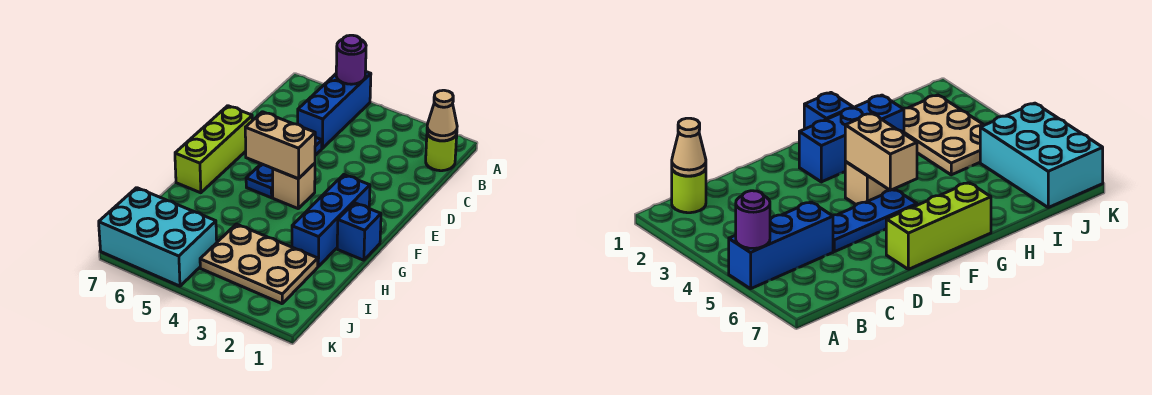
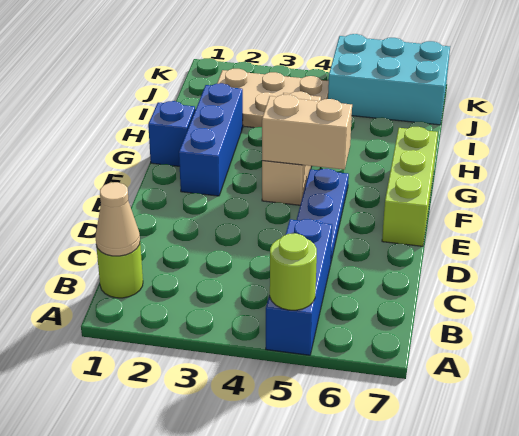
purple 1x1 round brick [336,35,366,84] -> lime 1x1 round brick [270,233,317,310]
tan 1x1 brick [273,163,315,208] -> tan 1x3 brick [262,91,321,205]

